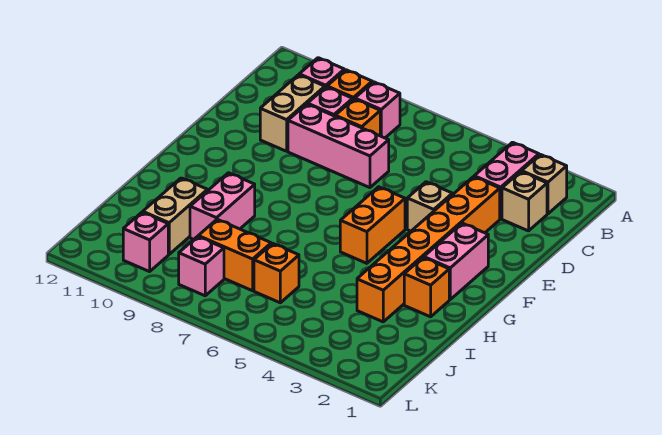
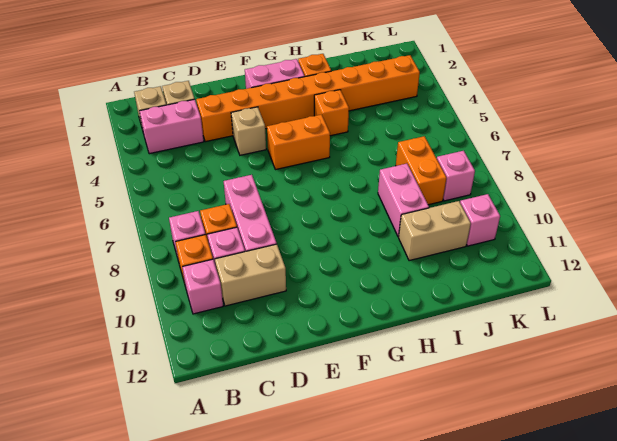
orange 1x6 brick [357,177,500,322] -> orange 1x8 brick [196,55,420,142]
pink 1x2 brick [190,173,255,240] -> pink 1x2 brick turned to [378,164,429,237]
orange 1x1 brick [254,243,299,303] -> orange 1x1 brick moved to [314,90,349,136]

